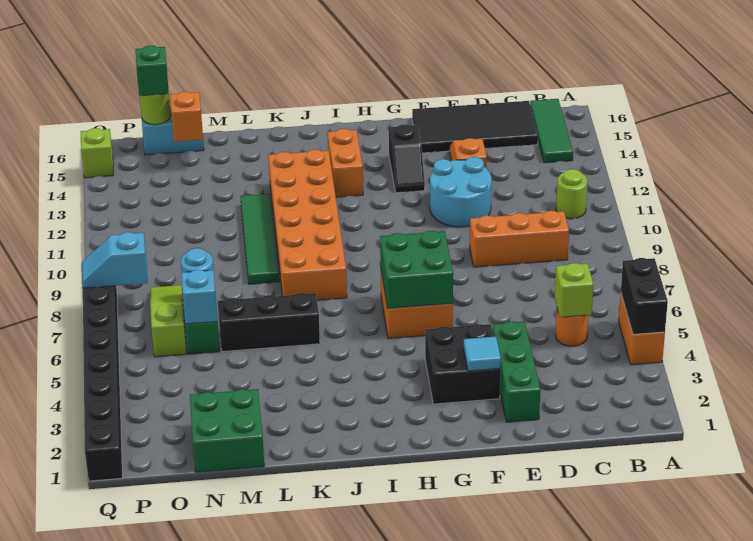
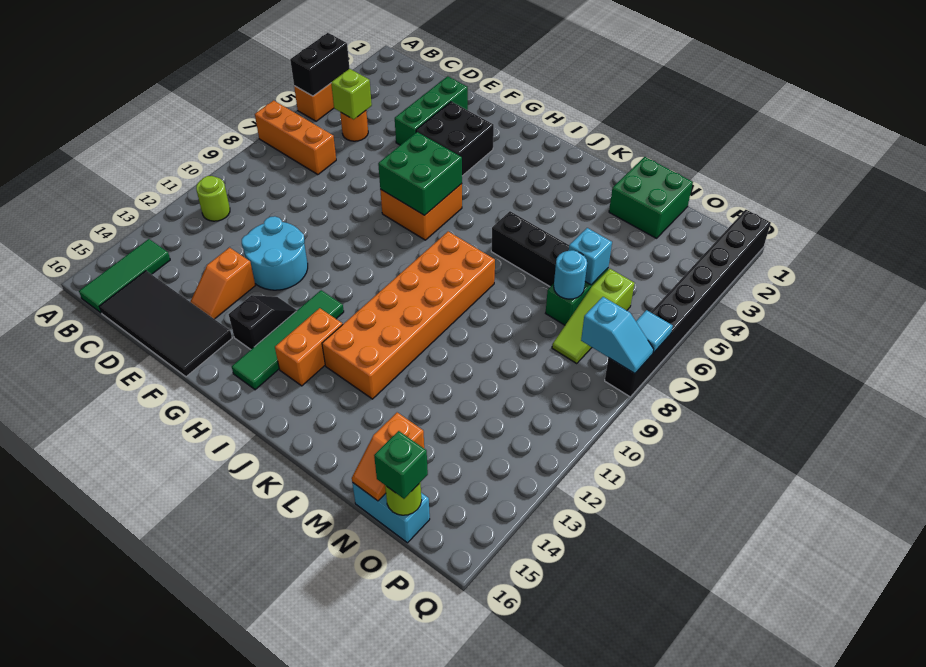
orange 1x3 brick [470,211,569,267] -> orange 1x3 brick moved to [255,100,336,175]
cyan 1x1 tile [464,336,501,371] -> cyan 1x1 tile moved to [636,310,673,352]
green 1x4 tile [240,194,279,284] -> green 1x4 tile moved to [232,290,344,390]
lime 1x1 brick [81,128,113,178] -> none

